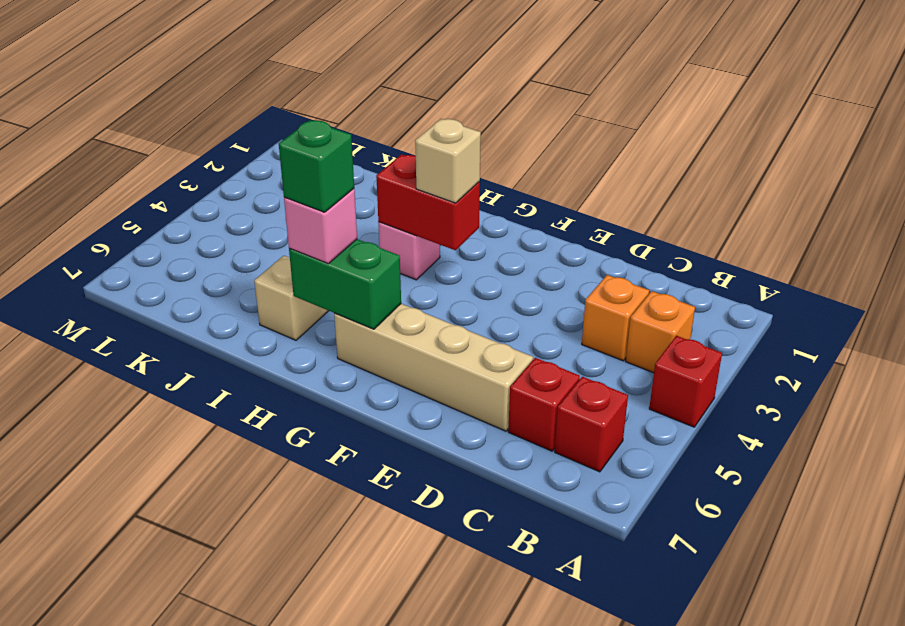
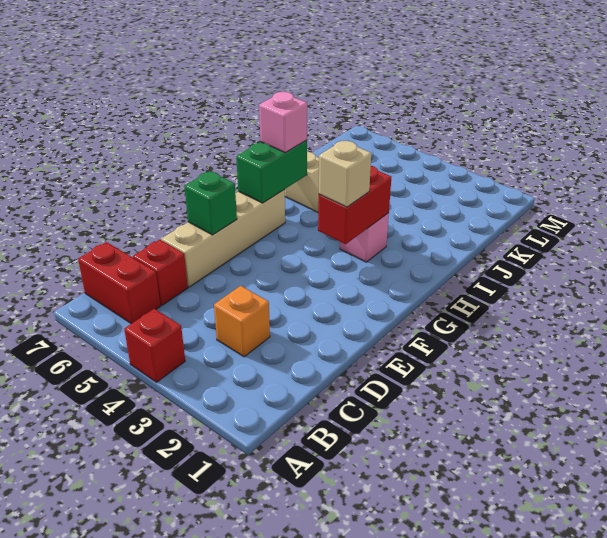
orange 1x1 brick [626,291,695,373] -> none
red 1x1 brick [555,377,628,472] -> red 1x2 brick [78,242,160,324]
green 1x1 brick [279,120,354,212] -> green 1x1 brick moved to [184,171,237,235]

